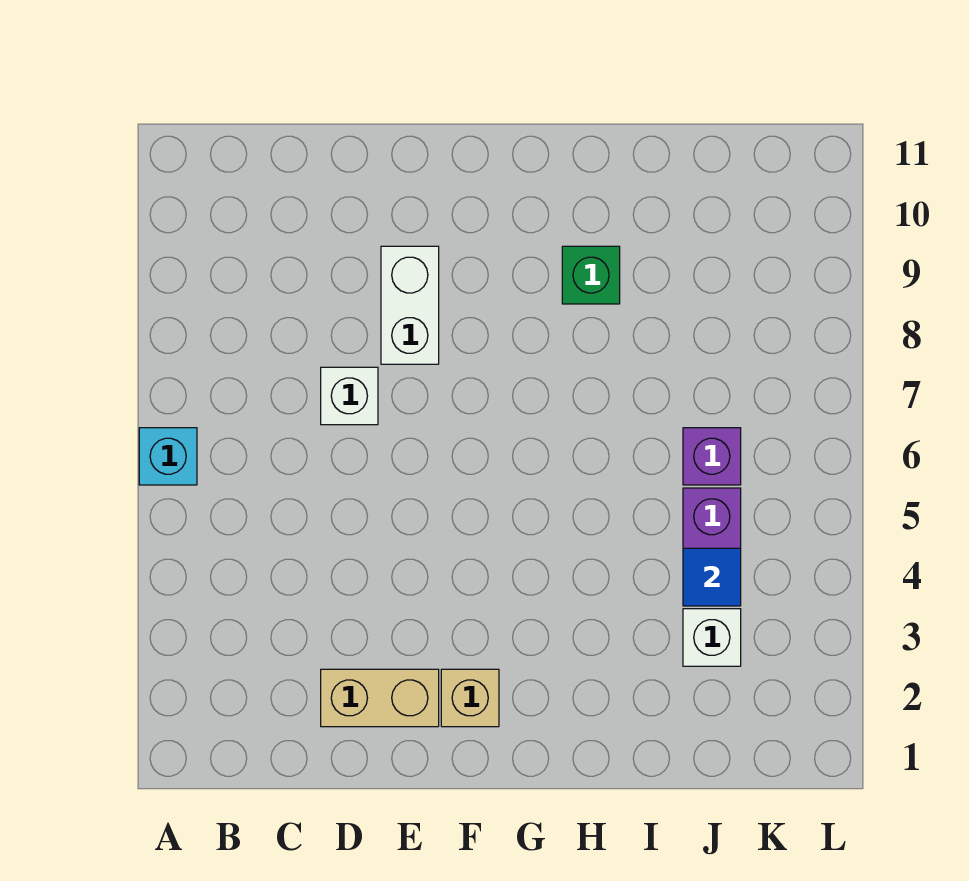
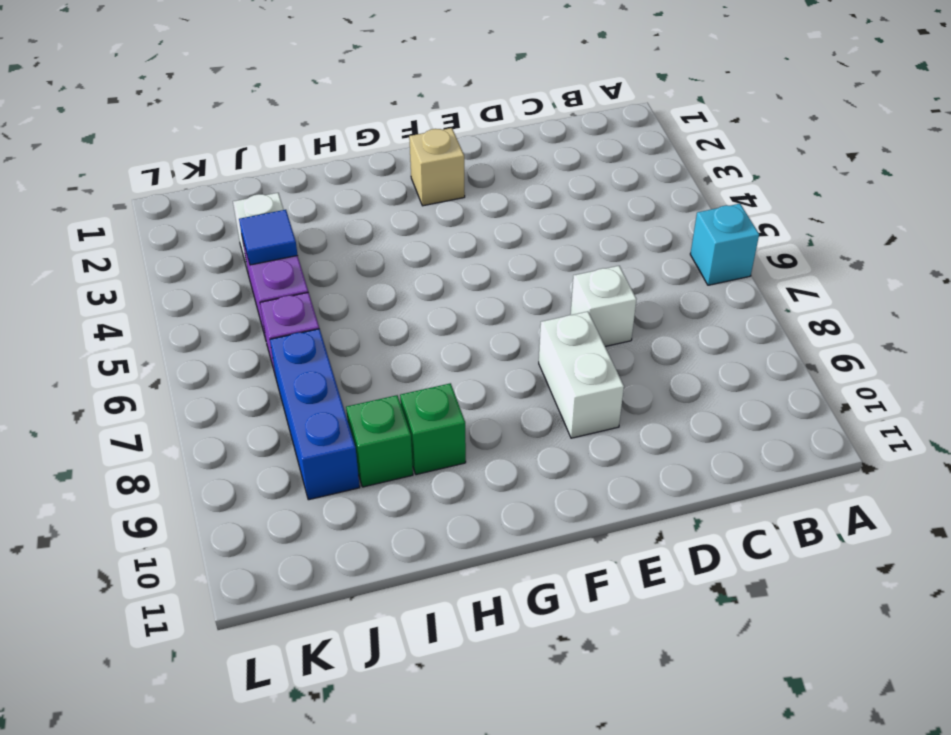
tan 1x2 brick [321,669,439,727] -> none
none -> green 1x1 brick [346,395,413,487]
none -> blue 1x3 brick [270,329,360,500]

